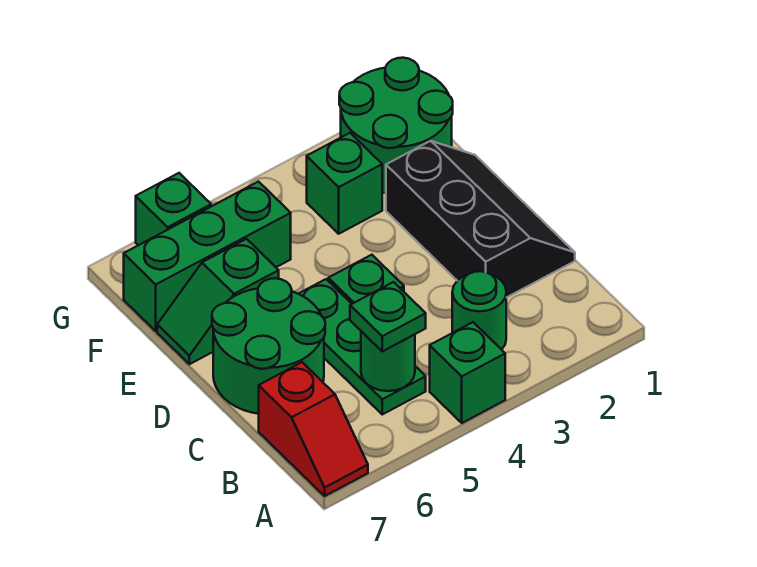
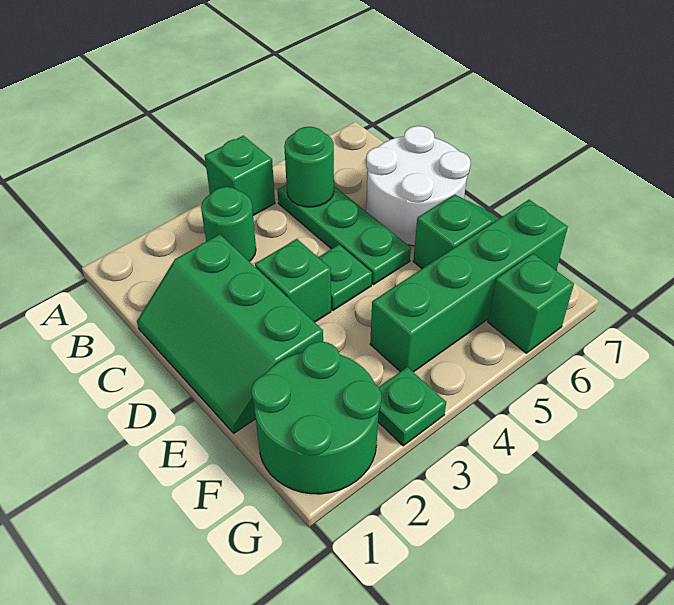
red 1x2 slope [259,362,368,496] -> none
green 1x1 plate [350,282,426,351] -> green 1x1 plate moved to [378,367,446,446]
black 2x3 slope [386,141,575,298] -> green 2x3 slope [137,234,323,433]
green 2x2 round brick [212,278,325,414] -> white 2x2 round brick [366,126,471,246]
green 1x1 brick [307,133,382,234] -> green 1x1 brick moved to [255,239,331,322]
green 1x3 brick [124,182,291,331] -> green 1x4 brick [370,200,568,372]

